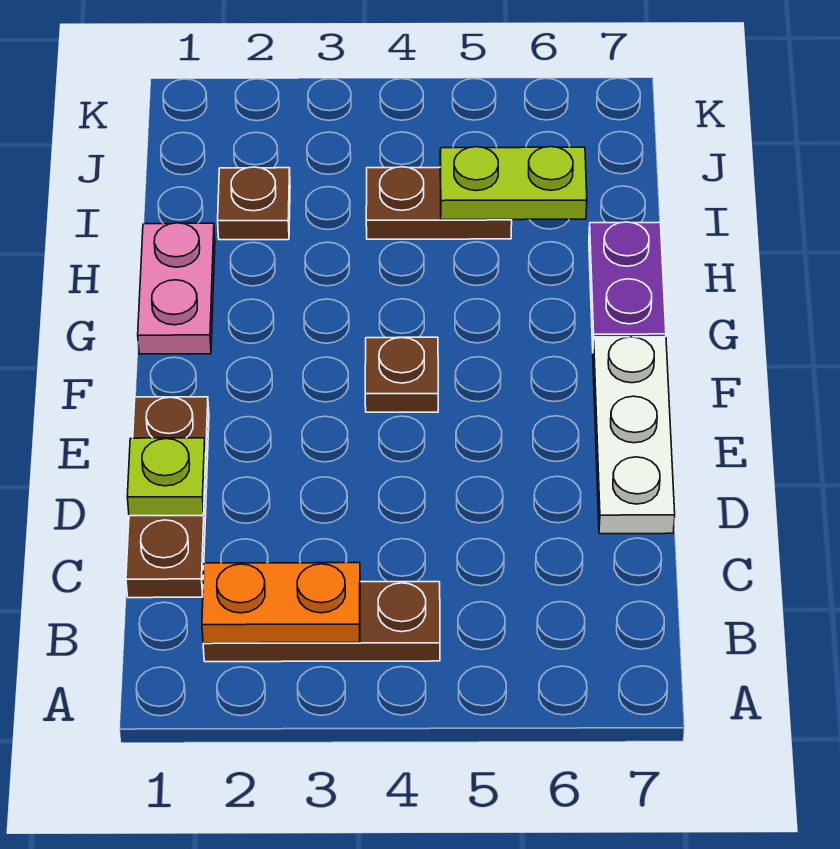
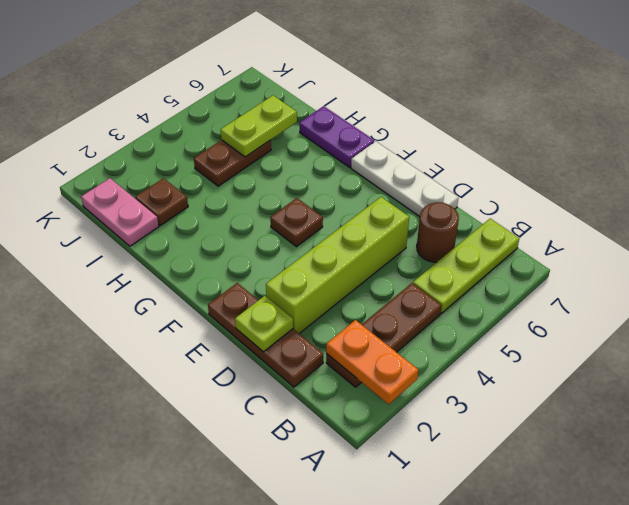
orange 1x2 plate [202,563,360,643] -> orange 1x2 plate turned to [326,320,418,404]
none -> lime 1x3 plate [413,219,519,313]
none -> brown 1x1 round brick [417,202,459,262]
none -> lime 1x4 brick [266,197,409,334]
pink 1x2 plate [138,223,215,354] -> pink 1x2 plate moved to [81,178,159,246]

